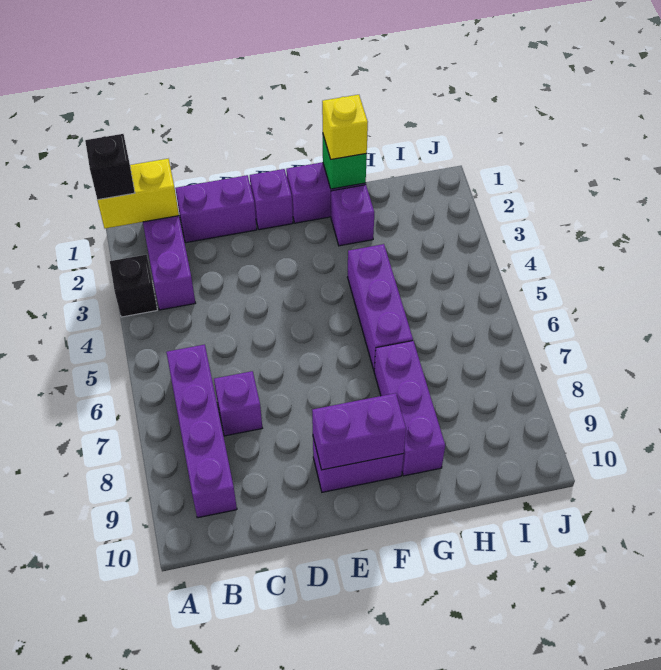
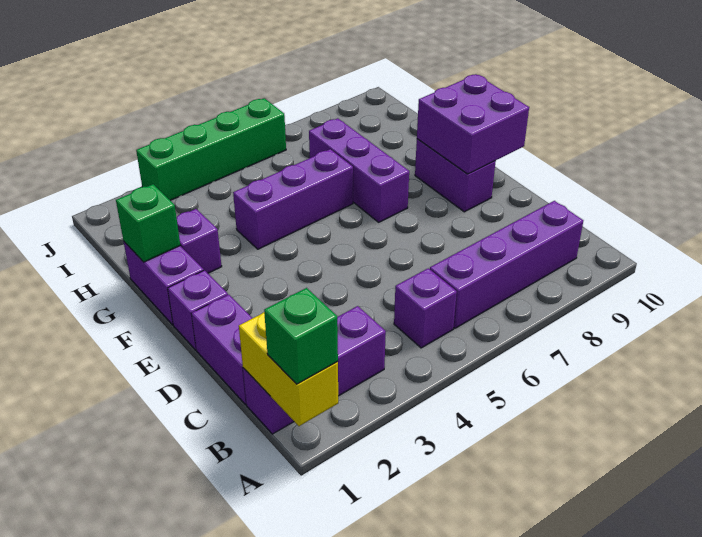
black 1x1 brick [85,134,135,200] -> green 1x1 brick [264,288,338,384]
black 1x1 brick [110,255,157,317] -> none
purple 1x1 brick [214,371,262,436] -> purple 1x1 brick moved to [394,268,457,348]
purple 1x2 brick [312,393,406,470] -> purple 2x2 brick [417,74,529,174]
yellow 1x1 brick [322,95,368,159] -> none
purple 1x3 brick [374,341,445,476] -> purple 1x3 brick turned to [309,118,409,222]
none -> green 1x4 brick [136,98,286,200]

